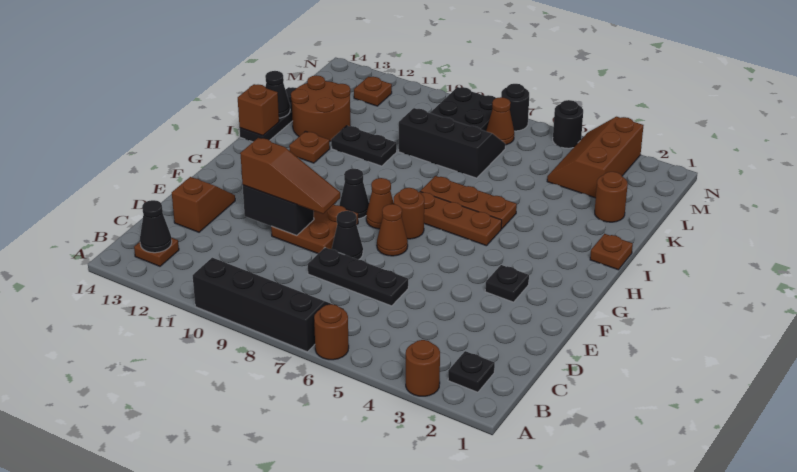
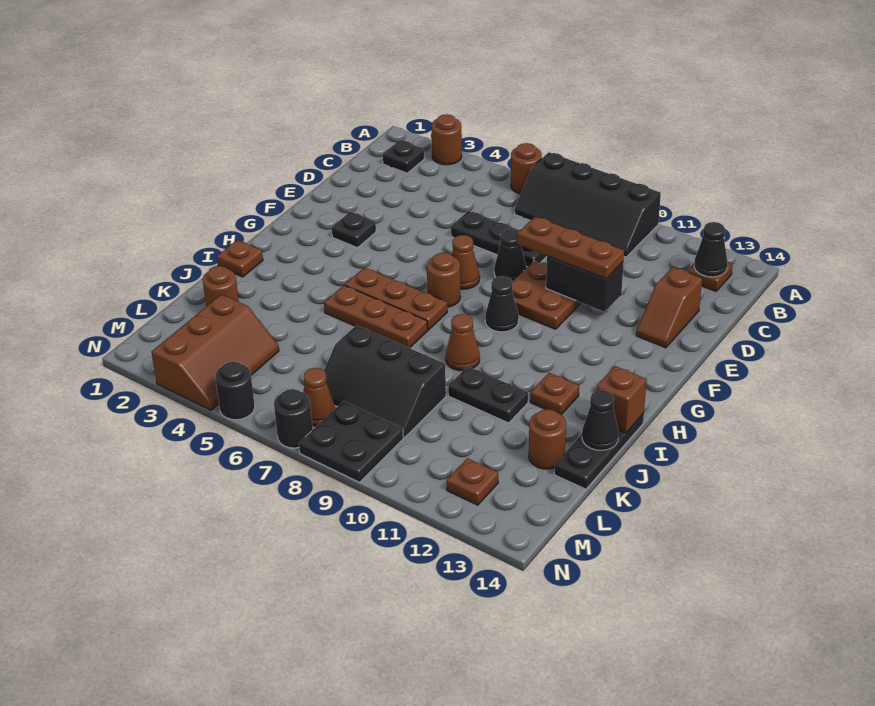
brown 1x3 slope [240,138,340,214] -> brown 1x3 plate [517,216,624,279]
brown 1x1 cone [366,178,394,229] -> brown 1x1 cone moved to [446,314,480,371]
brown 2x2 round brick [291,75,350,142] -> brown 1x1 round brick [529,409,566,469]

